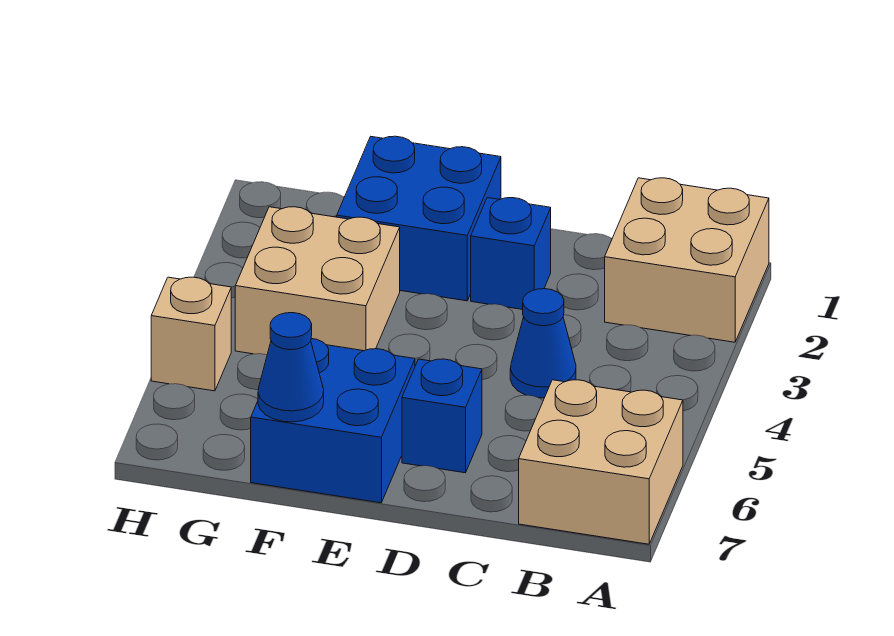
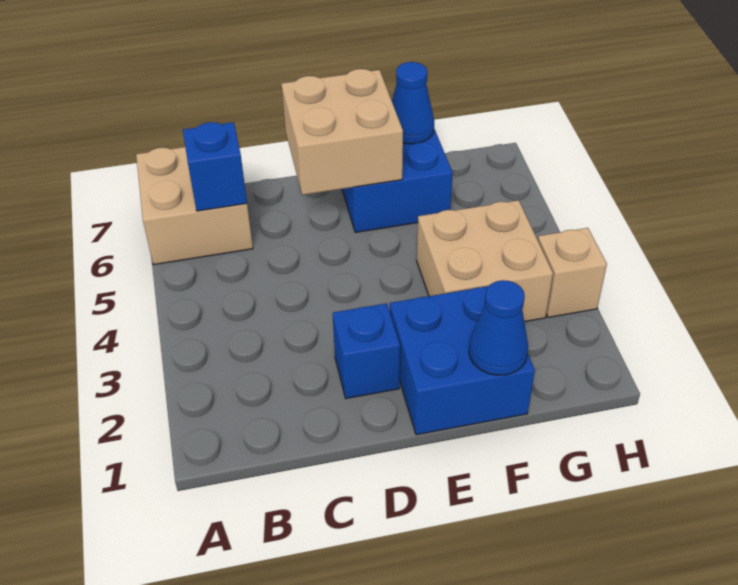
tan 2x2 brick [605,178,769,342] -> tan 2x2 brick moved to [282,69,403,195]
blue 1x1 cone [510,289,576,398] -> blue 1x1 cone moved to [469,280,528,375]
blue 1x1 brick [402,359,482,473] -> blue 1x1 brick moved to [183,122,247,211]
tan 1x1 brick [151,277,231,391] -> tan 1x1 brick moved to [538,228,607,317]

